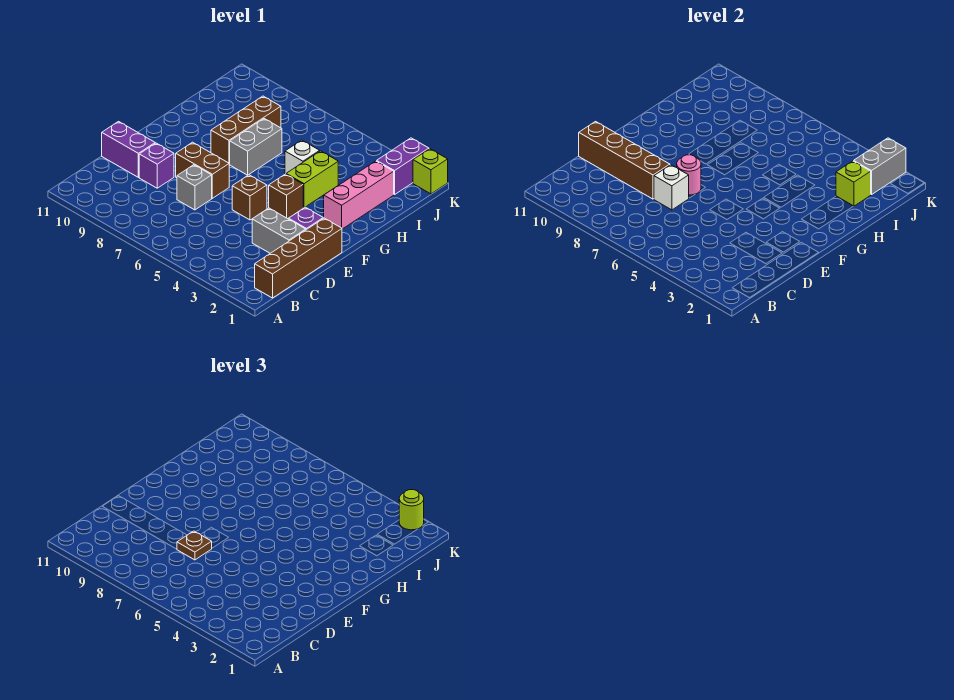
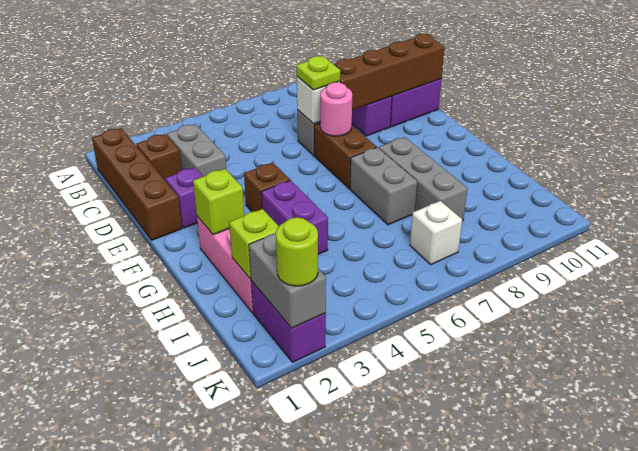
grey 1x2 brick [252,208,306,253] -> grey 1x2 brick turned to [167,124,226,176]
brown 1x1 plate [177,531,212,560] -> lime 1x1 plate [297,56,340,90]
brown 1x1 brick [232,175,267,220] -> brown 1x1 brick moved to [136,134,182,180]
brown 1x2 brick [176,142,229,198] -> brown 1x2 brick turned to [314,123,377,189]
lime 1x2 brick [286,151,338,208] -> purple 1x2 brick [261,180,328,254]
brown 1x3 brick [211,96,281,164] -> grey 1x3 brick [379,137,468,221]
white 1x1 brick [285,140,320,174] -> white 1x1 brick moved to [410,201,462,265]
lime 1x1 brick [413,149,448,194] -> lime 1x1 brick moved to [193,169,244,235]

